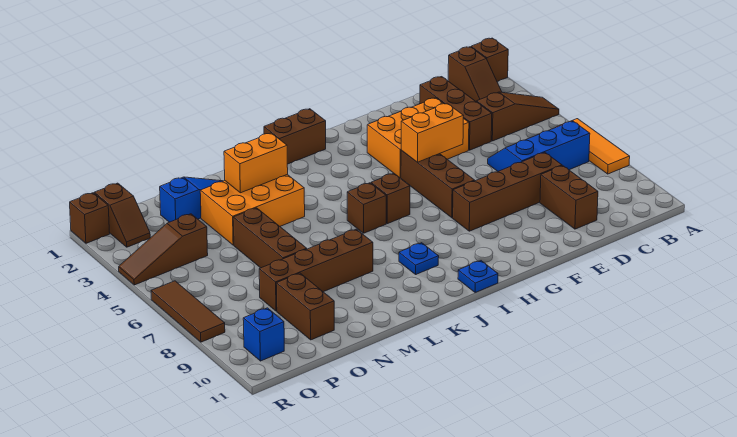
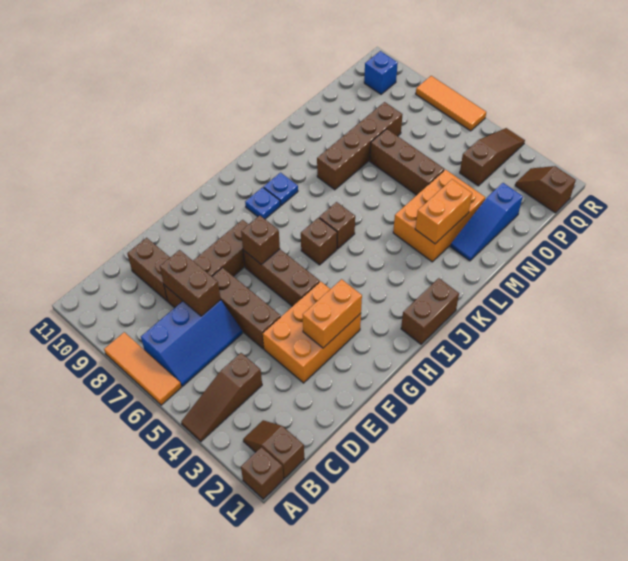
brown 1x3 brick [420,77,492,150] -> brown 1x3 brick moved to [212,268,281,349]
orange 1x2 brick [401,103,463,162] -> orange 1x2 brick moved to [303,279,362,348]
blue 1x1 plate [458,261,498,292] -> blue 1x1 plate moved to [245,187,280,219]
brown 1x2 brick [276,273,334,340] -> brown 1x2 brick moved to [160,250,221,316]
brown 1x1 brick [70,193,110,243] -> brown 1x1 brick moved to [241,216,280,264]
brown 1x3 tile [151,281,225,342] -> orange 1x3 tile [416,76,486,131]

